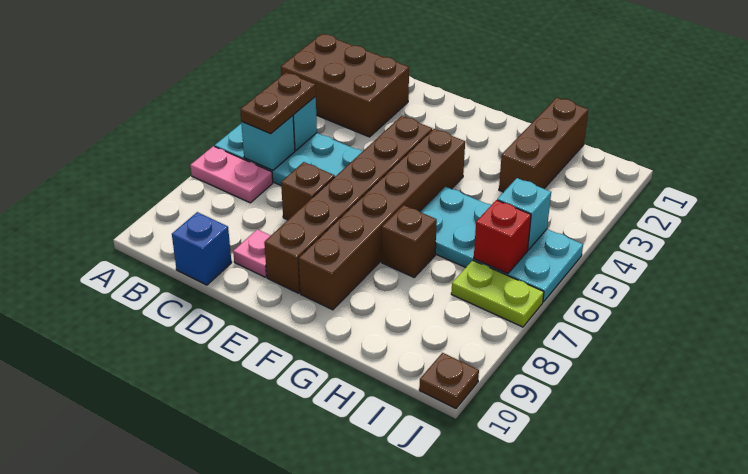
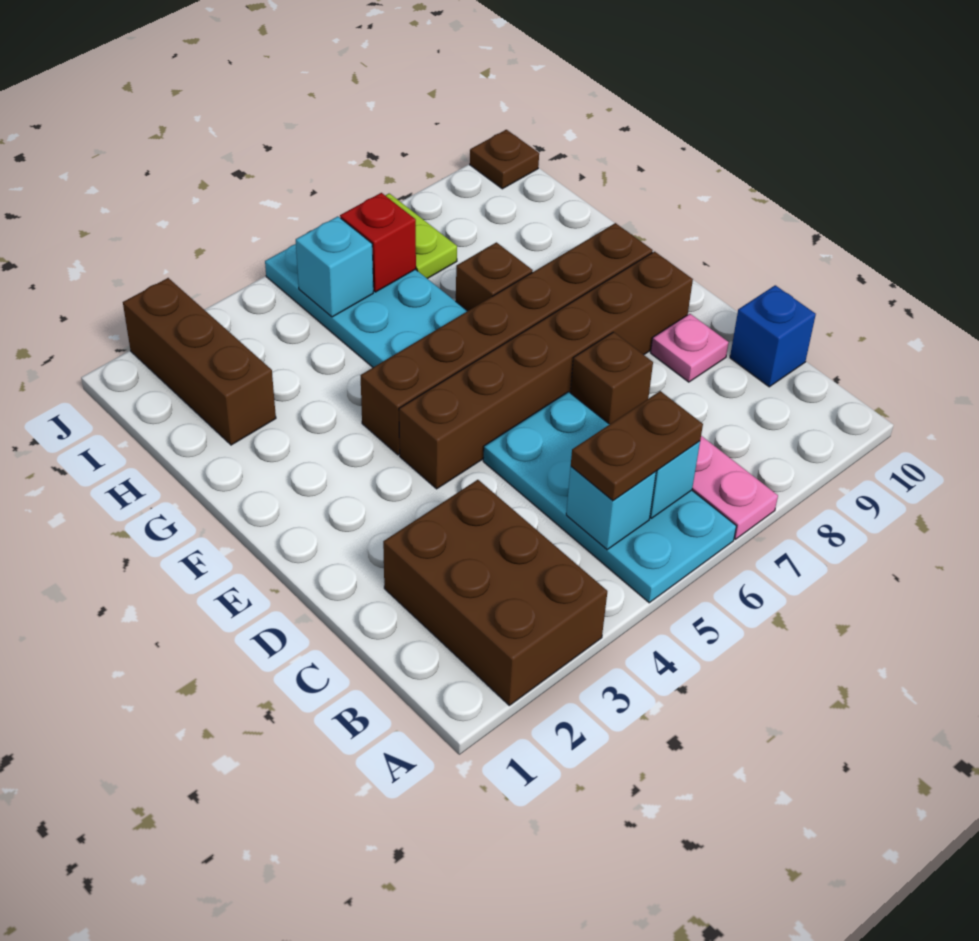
brown 1x3 brick [499,98,588,192] -> brown 1x3 brick turned to [123,278,276,445]

